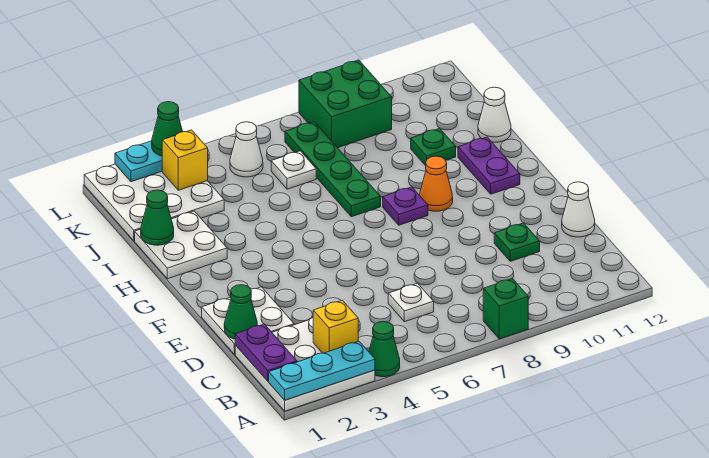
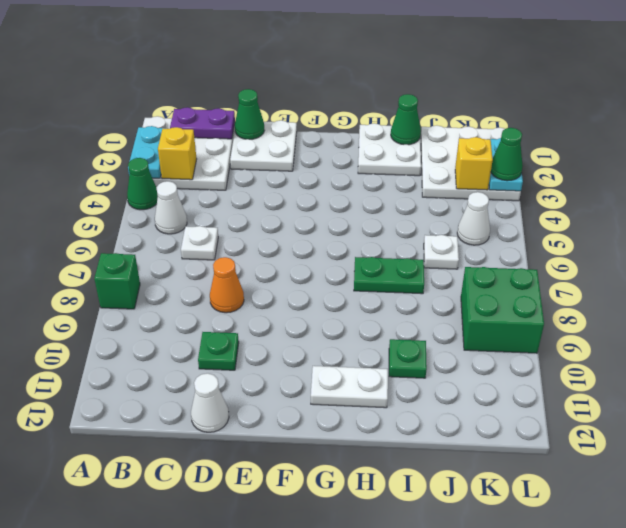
cyan 1x3 plate [269,341,375,400] -> cyan 1x2 plate [128,126,168,178]
purple 1x1 plate [383,187,428,225] -> none
orange 1x1 cone [420,156,453,211] -> orange 1x1 cone moved to [210,257,244,313]
purple 1x2 plate [458,137,520,194] -> white 1x2 plate [311,366,388,408]
green 1x4 plate [285,122,381,217] -> green 1x2 plate [354,257,424,294]
white 1x1 cone [478,87,511,142] -> white 1x1 cone moved to [155,181,187,234]

